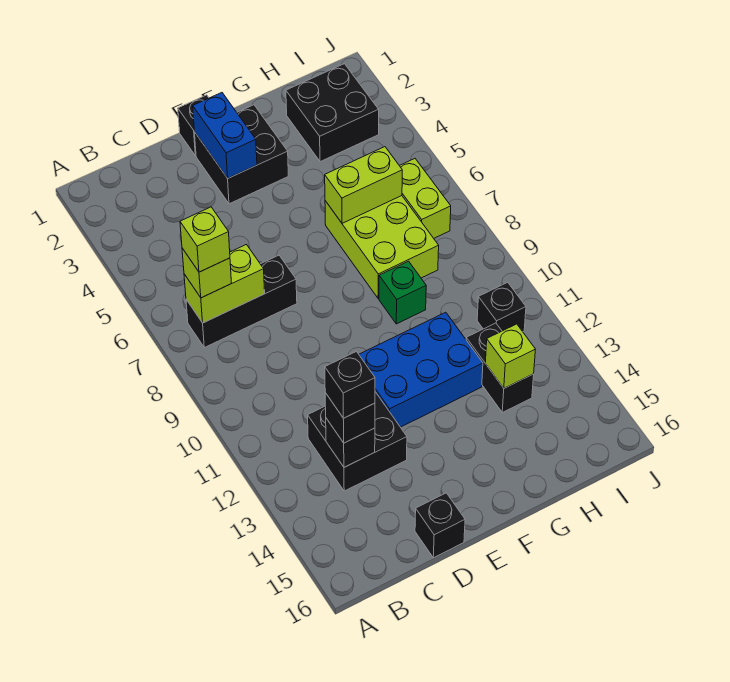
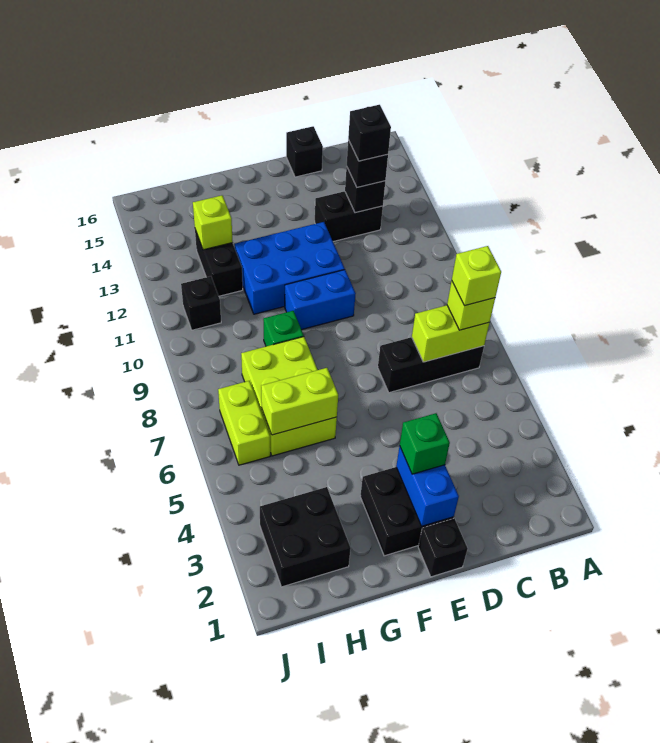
black 2x2 brick [308,392,407,491] -> black 1x2 brick [315,191,383,242]
none -> green 1x1 brick [400,413,450,474]
none -> blue 1x2 brick [285,270,356,330]

